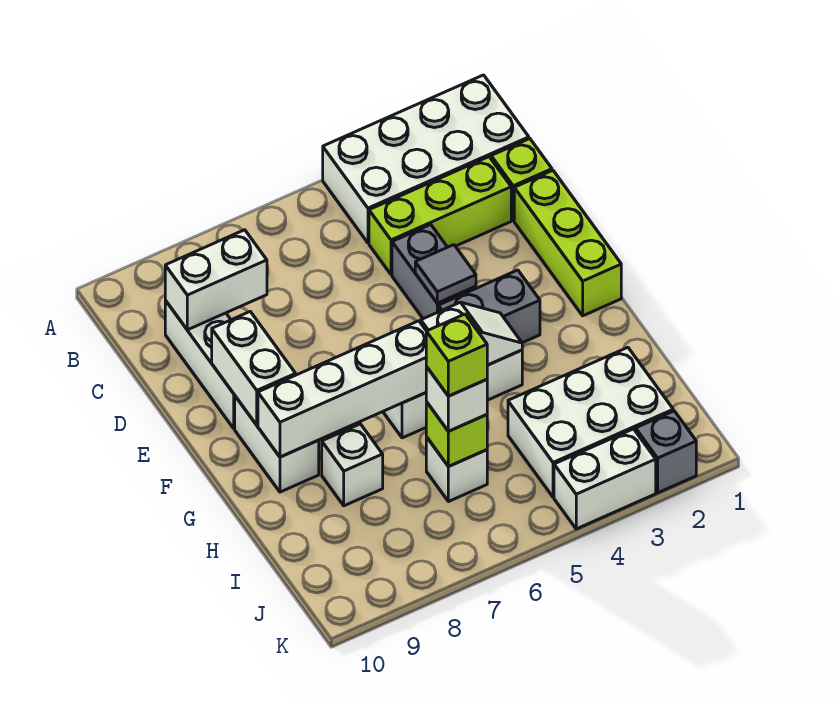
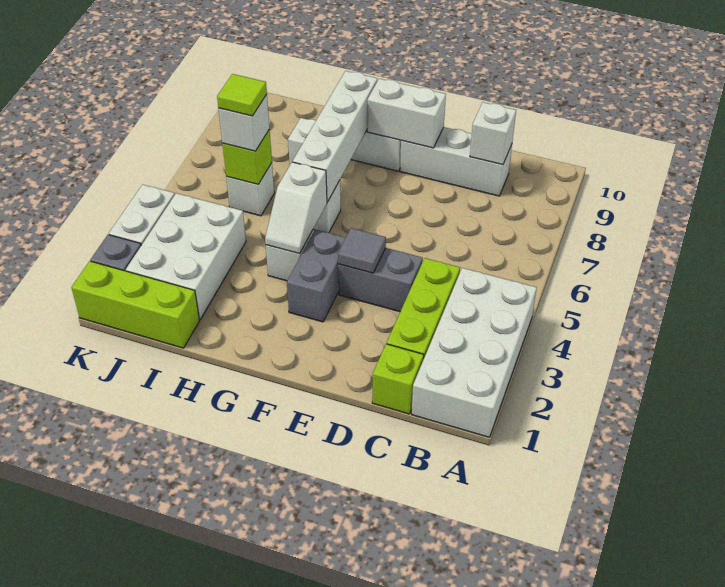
white 1x2 brick [165,230,267,330] -> white 1x1 brick [470,102,516,165]
lime 1x3 brick [514,170,621,316] -> lime 1x3 brick moved to [71,261,199,348]
lime 1x1 brick [426,314,487,396] -> lime 1x1 tile [217,74,267,116]

